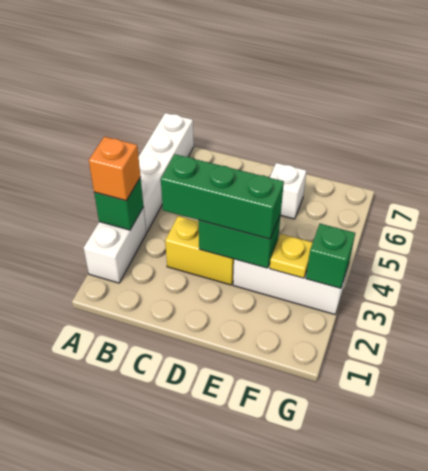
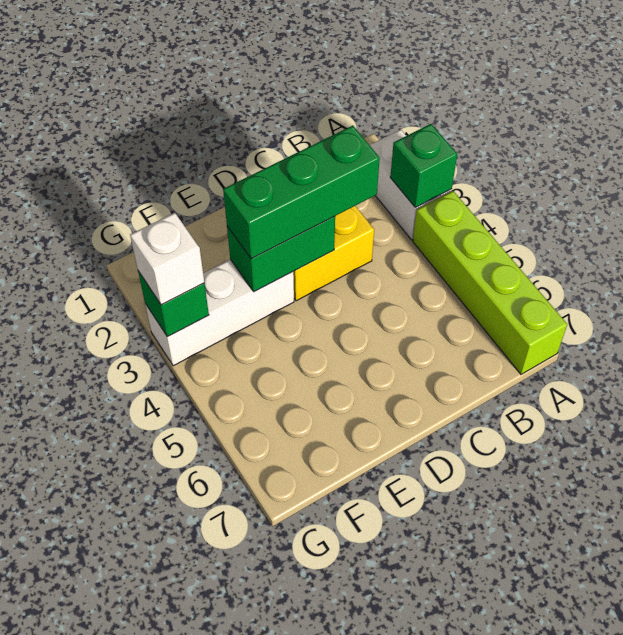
orange 1x1 brick [89,137,141,201] -> none
white 1x4 brick [139,113,194,233] -> lime 1x4 brick [413,191,567,374]
white 1x1 brick [270,163,307,219] -> white 1x1 brick moved to [130,213,204,305]
yellow 1x1 plate [270,234,313,278] -> none

